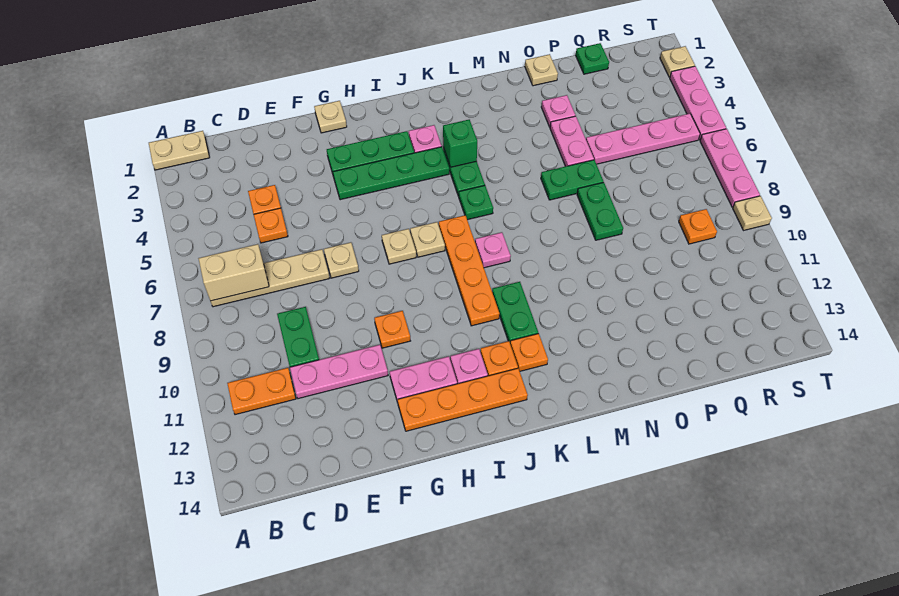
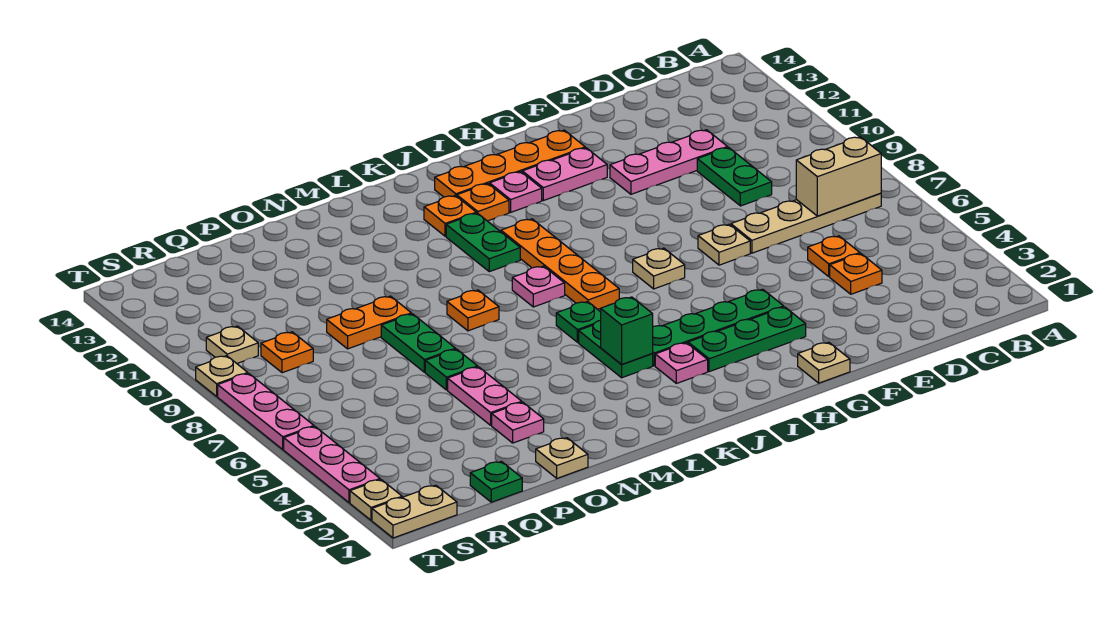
tan 1x2 plate [149,131,210,170] -> tan 1x2 plate moved to [372,485,457,538]
orange 1x2 plate [227,368,296,415] -> orange 1x2 plate moved to [327,296,411,349]
orange 1x1 plate [374,311,410,348] -> orange 1x1 plate moved to [447,290,499,331]
tan 1x1 plate [410,222,445,257] -> tan 1x1 plate moved to [206,326,258,363]
green 1x2 plate [541,160,603,200] -> green 1x1 plate [425,349,478,390]
pink 1x4 plate [586,114,700,164] -> none

